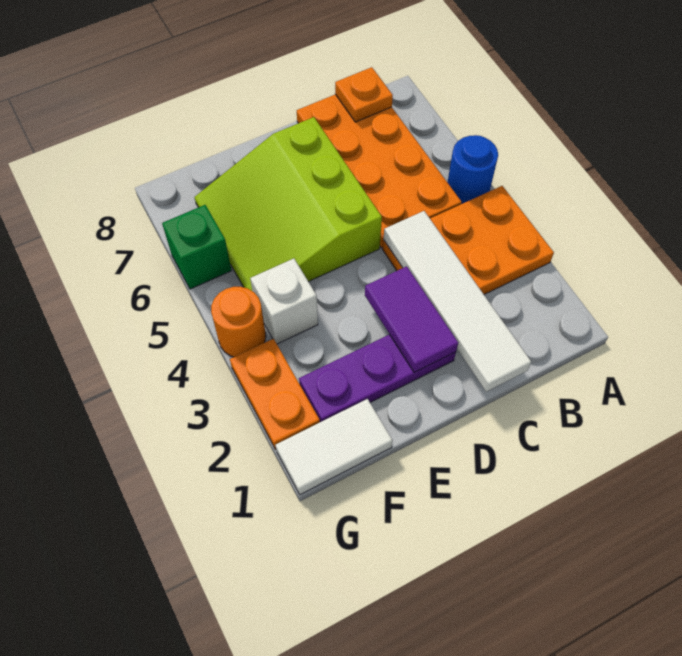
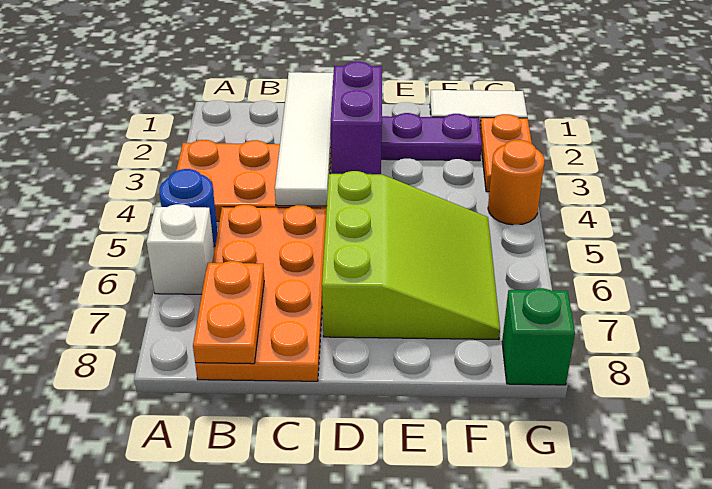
orange 1x1 plate [335,67,393,122] -> orange 1x2 plate [193,261,264,364]
purple 1x2 tile [365,266,458,373] -> purple 1x2 brick [331,62,382,174]
white 1x1 brick [250,259,318,344] -> white 1x1 brick moved to [147,204,214,294]
green 1x1 brick [162,205,232,289] -> green 1x1 brick moved to [502,288,575,385]

